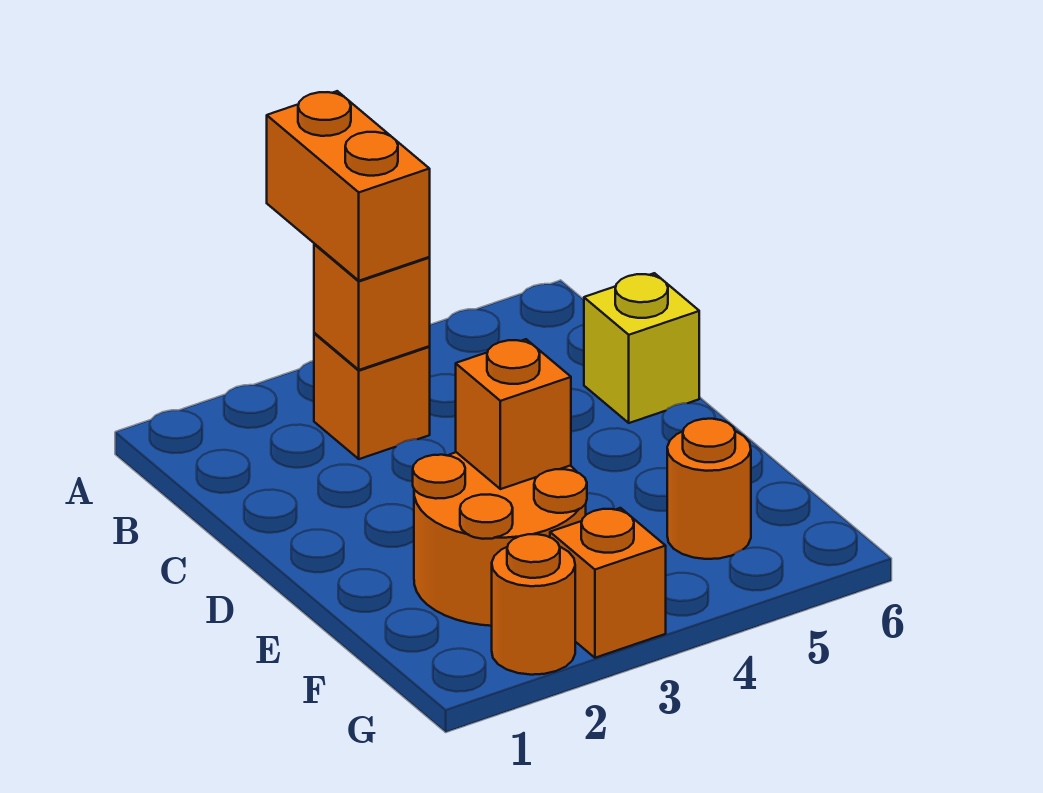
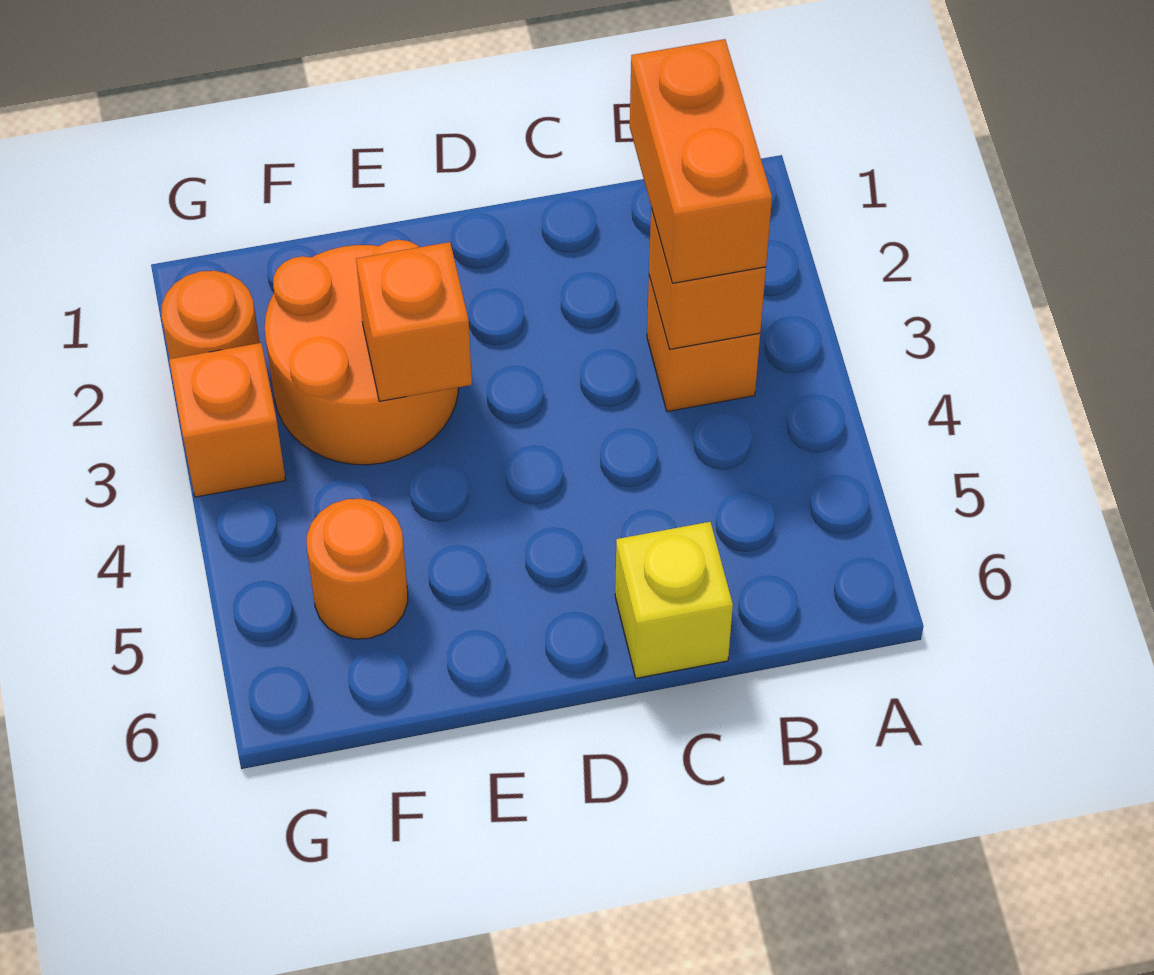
orange 1x2 brick [267,91,430,281] -> orange 1x2 brick turned to [630,39,772,283]

